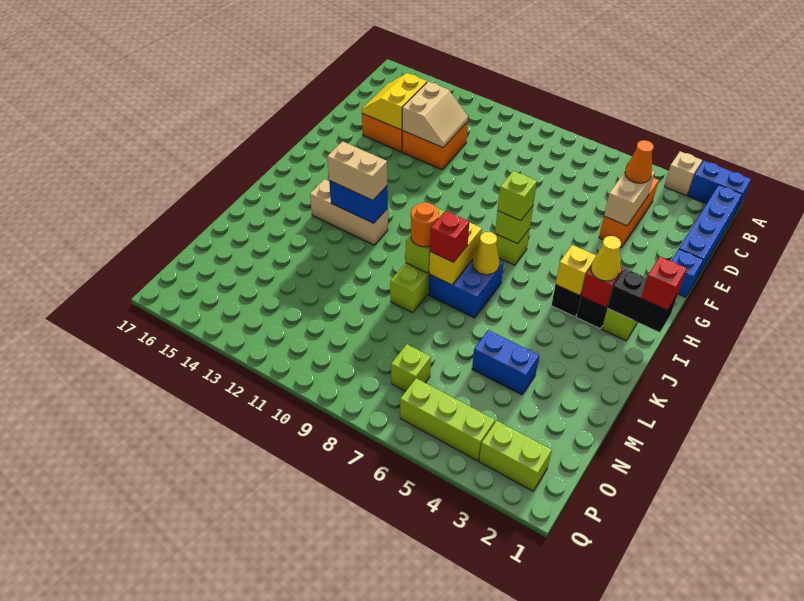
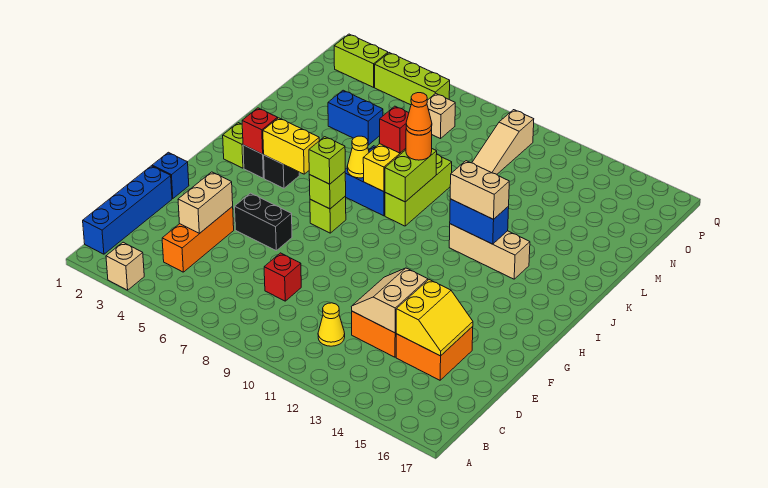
blue 1x2 brick [688,161,751,213] -> none
orange 1x1 cone [625,140,654,183] -> orange 1x1 cone moved to [406,93,432,135]
black 1x2 brick [607,268,678,332] -> black 1x2 brick moved to [235,193,292,251]
red 1x1 brick [641,257,687,310] -> red 1x1 brick moved to [264,253,301,301]
yellow 1x1 cone [591,236,621,281] -> yellow 1x1 cone moved to [318,303,345,346]
yellow 1x1 brick [555,245,596,296] -> yellow 1x2 brick [263,118,319,174]
none -> tan 1x3 slope [472,110,534,174]
lime 1x1 brick [391,344,431,391] -> tan 1x1 brick [427,93,455,139]

